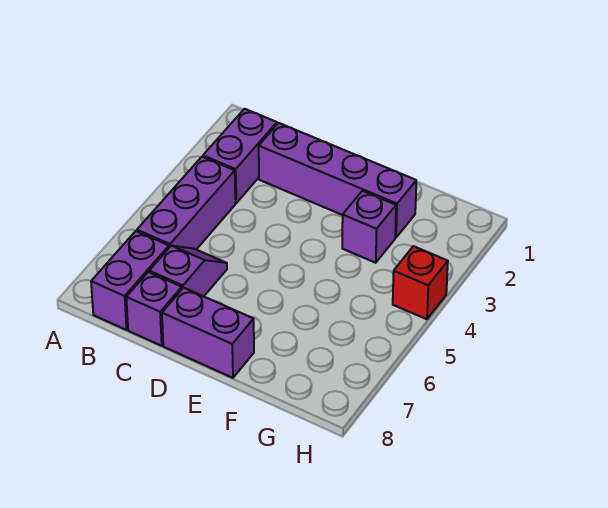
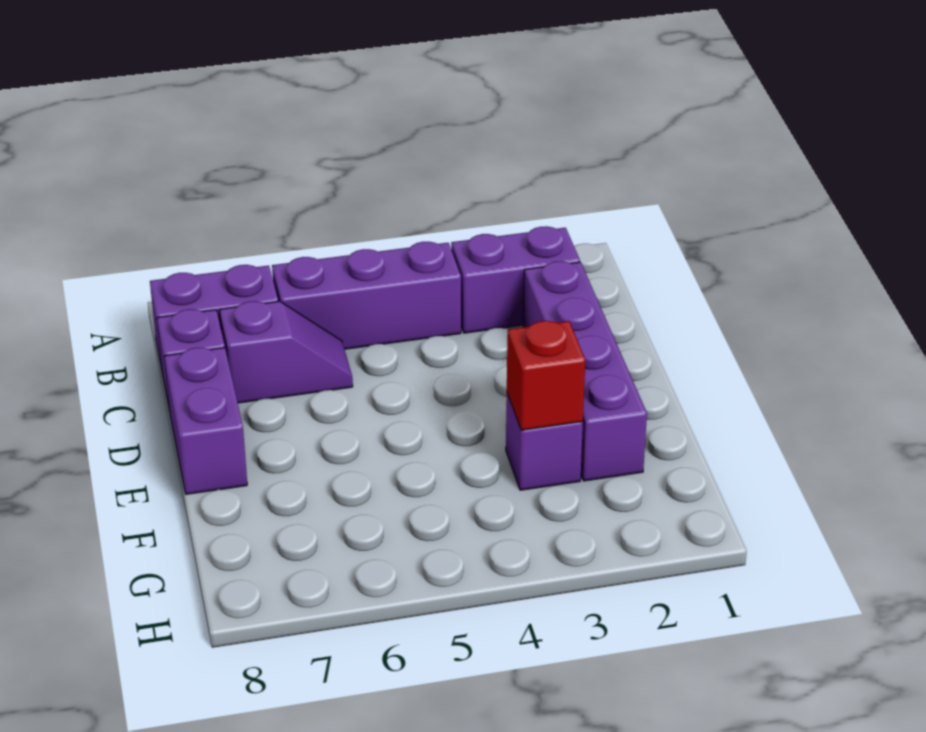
red 1x1 brick [393,246,448,319] -> red 1x1 brick moved to [507,321,585,430]

